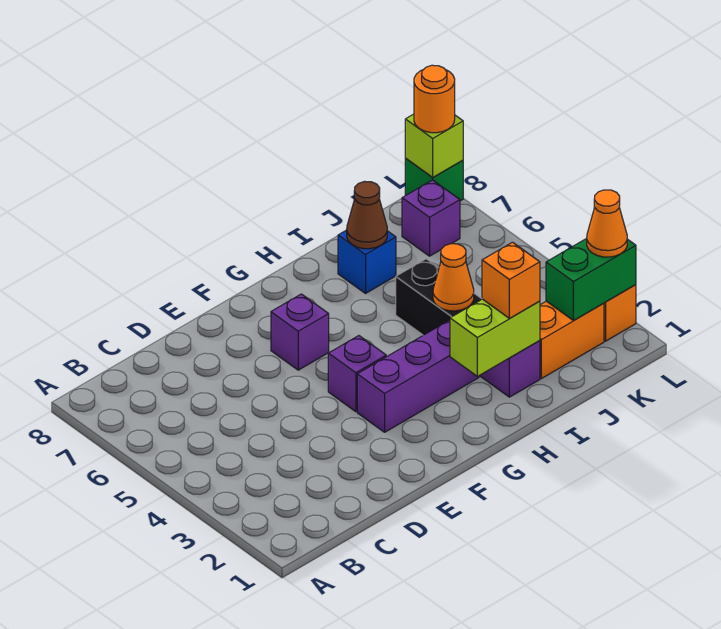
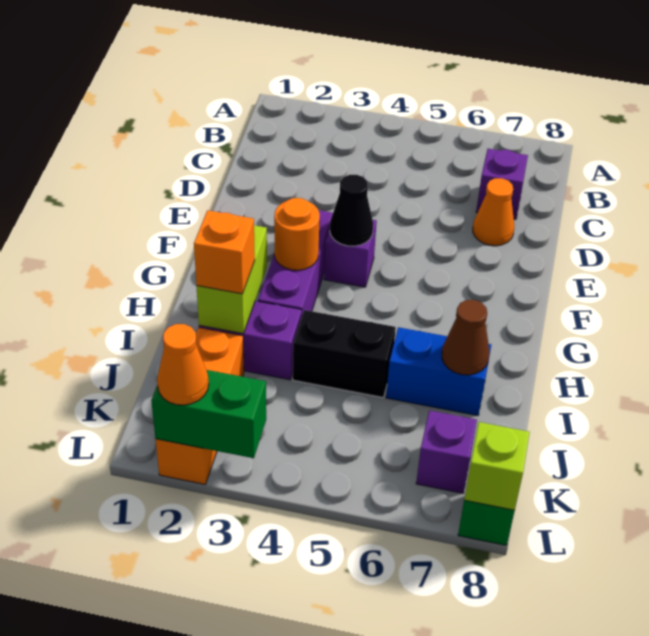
none -> black 1x1 cone [330,175,373,246]
purple 1x1 brick [271,294,329,370] -> purple 1x1 brick moved to [476,149,528,219]
orange 1x1 cone [433,244,474,311] -> orange 1x1 cone moved to [473,178,514,246]
blue 1x1 brick [338,230,396,293] -> blue 1x2 brick [386,327,491,416]
green 1x2 brick [546,238,636,321] -> green 1x2 brick turned to [151,370,266,458]
orange 1x1 round brick [414,65,455,133] -> orange 1x1 round brick moved to [274,198,320,270]

